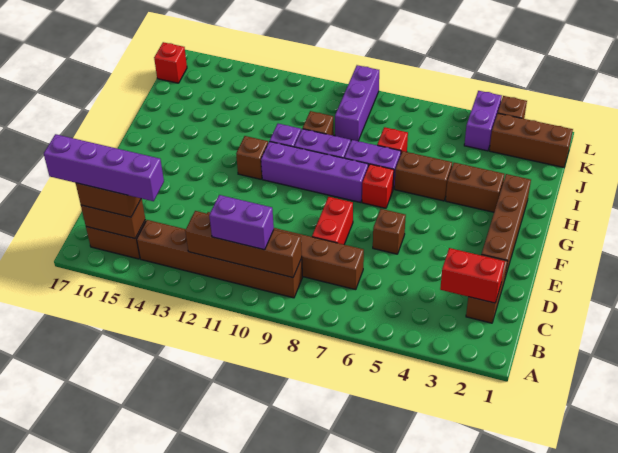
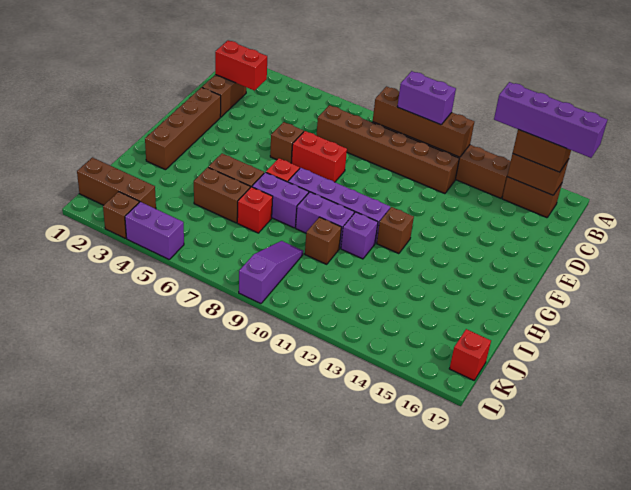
red 1x2 brick [312,197,353,244] -> red 1x2 brick turned to [291,131,347,182]
brown 1x2 brick [446,163,504,212] -> brown 1x2 brick moved to [194,167,250,223]
purple 1x3 brick [335,65,379,141] -> purple 1x3 slope [239,241,303,304]
purple 1x2 brick [464,91,502,151] -> purple 1x2 brick turned to [125,202,184,259]

